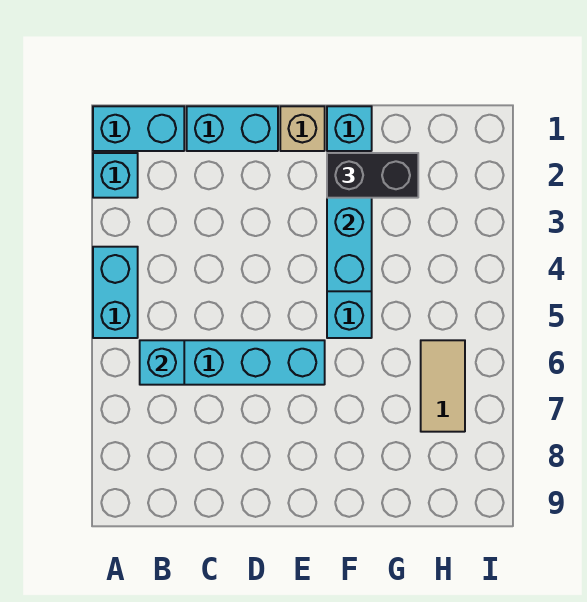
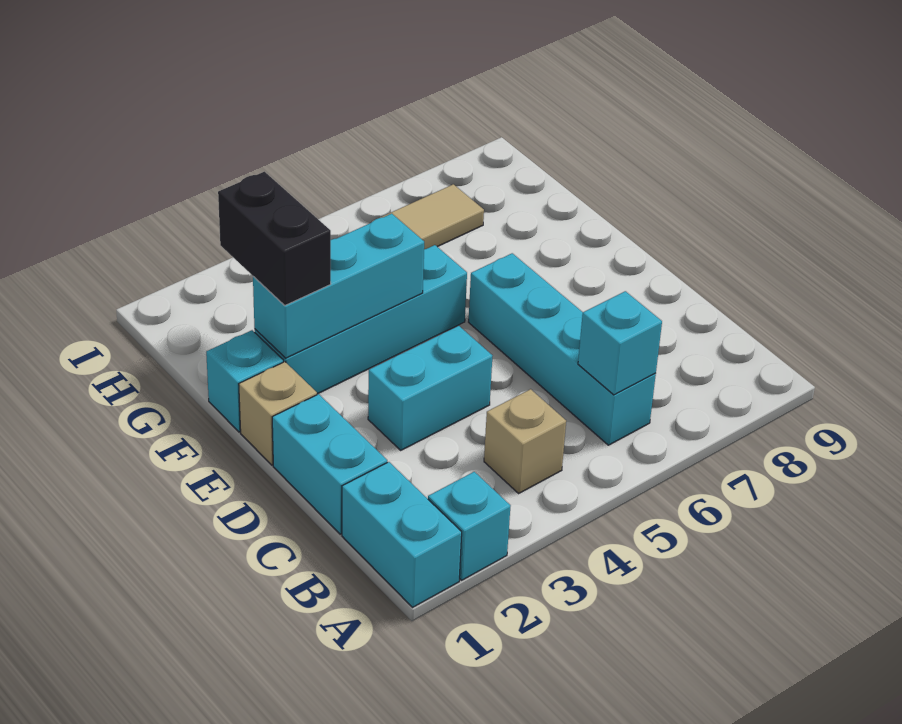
cyan 1x2 brick [93,247,138,338] -> cyan 1x2 brick moved to [368,326,492,450]
none -> tan 1x1 brick [484,389,566,493]

